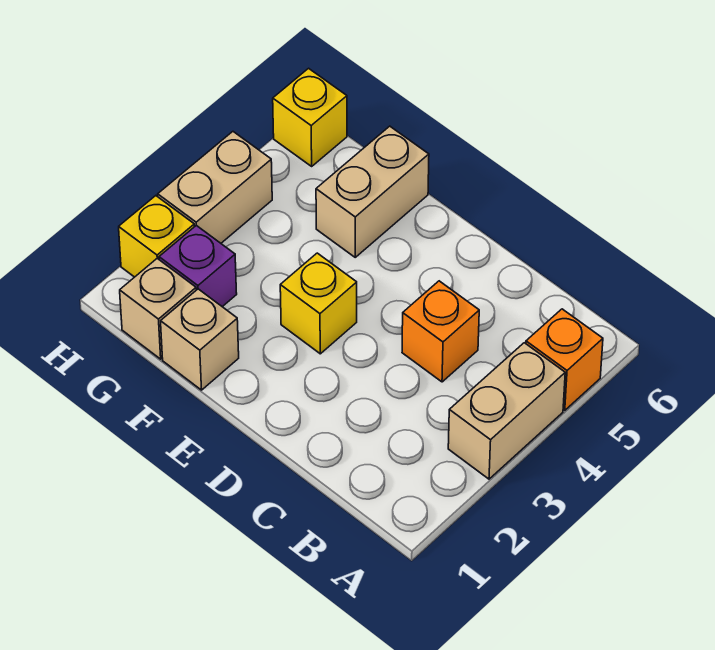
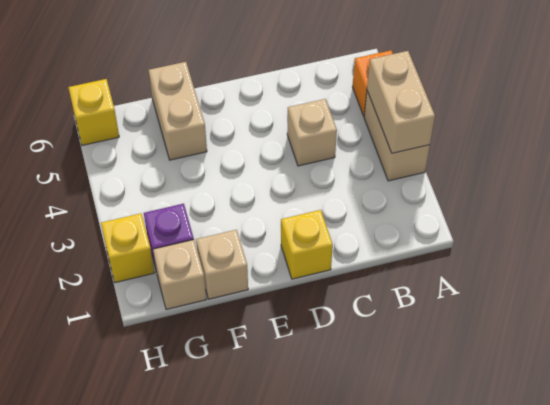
orange 1x1 brick [402,281,479,382] -> tan 1x1 brick [287,99,337,166]
yellow 1x1 brick [280,253,357,354] -> yellow 1x1 brick moved to [281,210,333,279]
tan 1x2 brick [158,132,272,243] -> tan 1x2 brick moved to [367,51,435,153]

